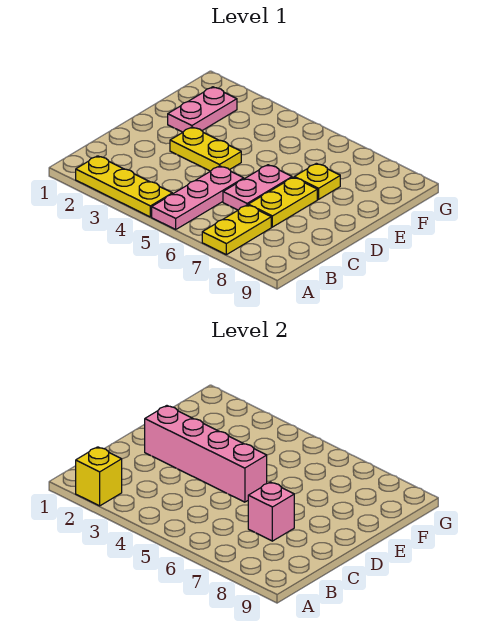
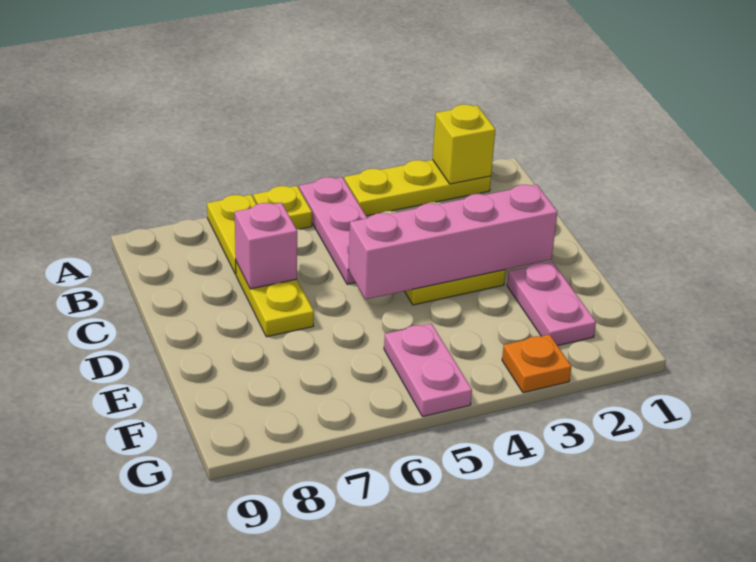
pink 1x2 plate [223,165,292,210] -> pink 1x2 plate moved to [384,324,472,417]
yellow 1x1 plate [294,163,340,199] -> yellow 1x1 plate moved to [253,186,312,229]
none -> orange 1x1 plate [502,334,571,393]

